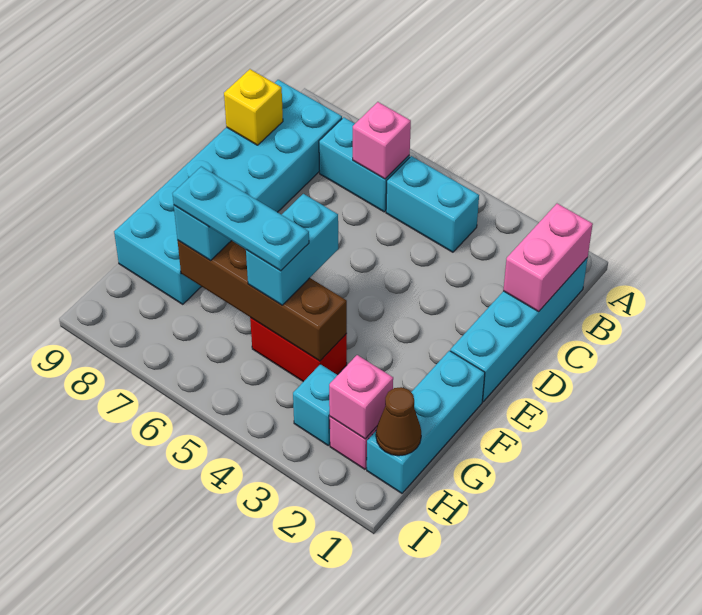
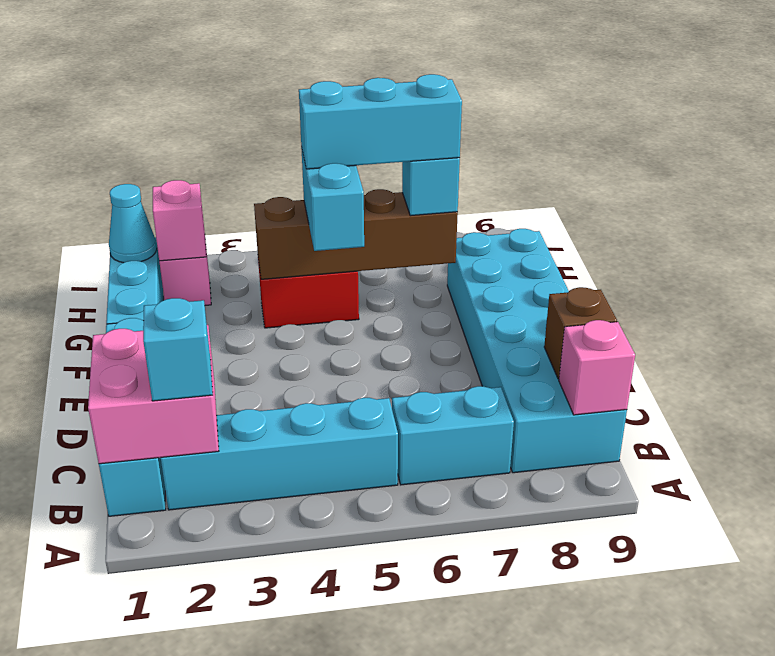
pink 1x2 brick [503,204,593,312] -> pink 2x2 brick [88,325,219,464]
cyan 1x2 brick [386,156,479,252] -> cyan 1x4 brick [161,398,398,510]
pink 1x1 brick [353,102,411,179] -> pink 1x1 brick moved to [559,320,635,415]
yellow 1x1 brick [224,69,283,145] -> brown 1x1 brick [544,287,617,379]
cyan 1x3 plate [172,166,309,271] -> cyan 1x3 brick [299,74,462,169]
brown 1x1 cone [376,387,421,456] -> cyan 1x1 cone [109,184,157,263]
cyan 1x1 brick [293,364,337,445] -> cyan 1x1 brick moved to [143,298,213,401]

